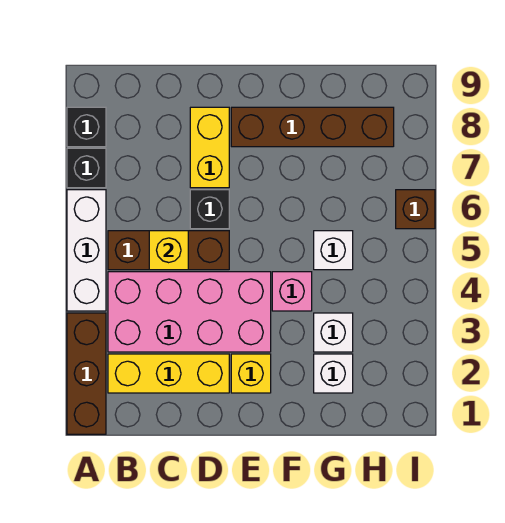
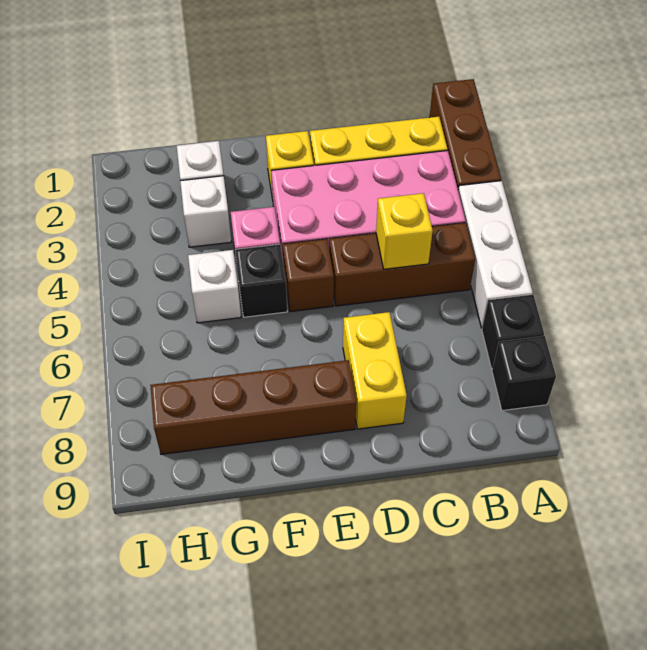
black 1x1 brick [190,190,229,229] -> black 1x1 brick moved to [235,244,287,317]
brown 1x1 brick [396,190,435,229] -> brown 1x1 brick moved to [283,239,334,312]

